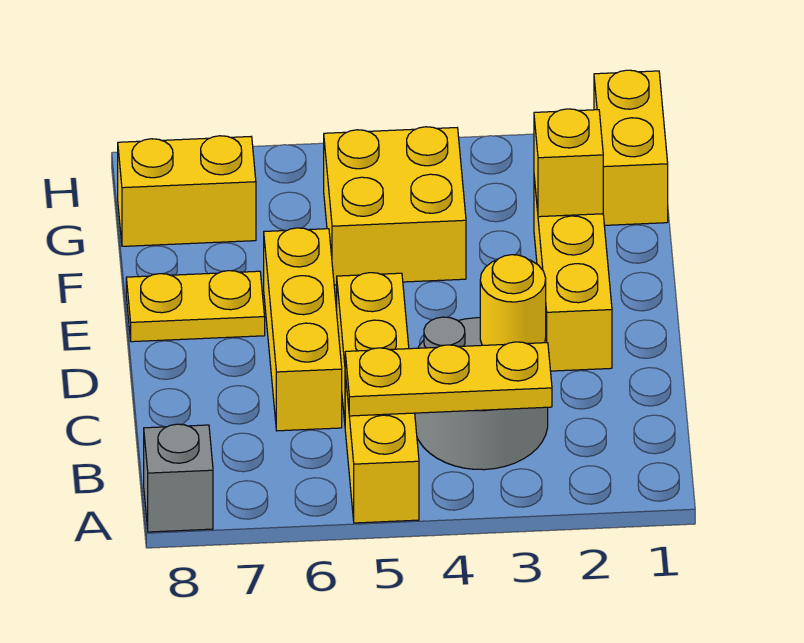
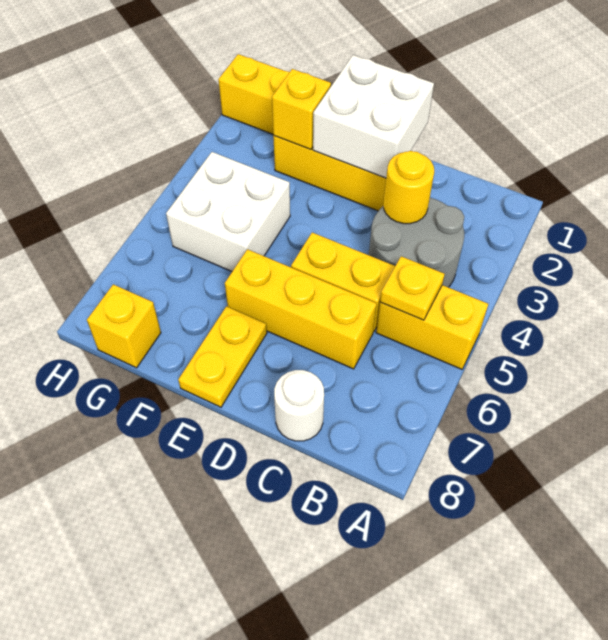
grey 1x1 brick [144,424,213,532] -> none
yellow 1x3 plate [345,342,552,416] -> yellow 1x1 plate [380,256,445,320]
none -> white 1x1 round brick [274,370,324,441]
none -> white 2x2 brick [313,55,434,178]
yellow 2x2 brick [324,127,466,285] -> white 2x2 brick [166,152,290,271]
yellow 1x2 brick [118,136,256,246] -> yellow 1x1 brick [87,284,161,368]

